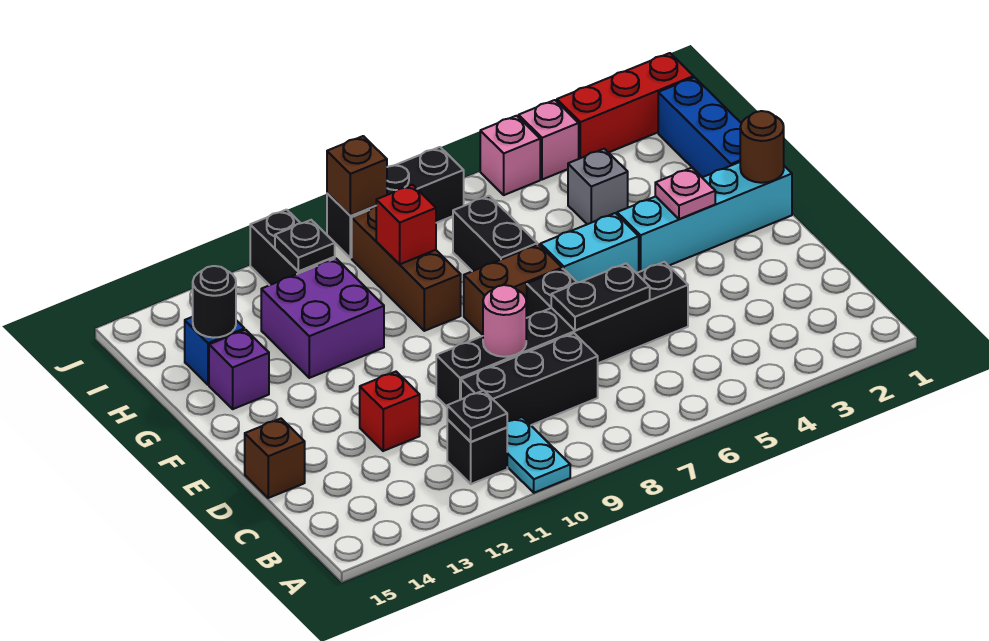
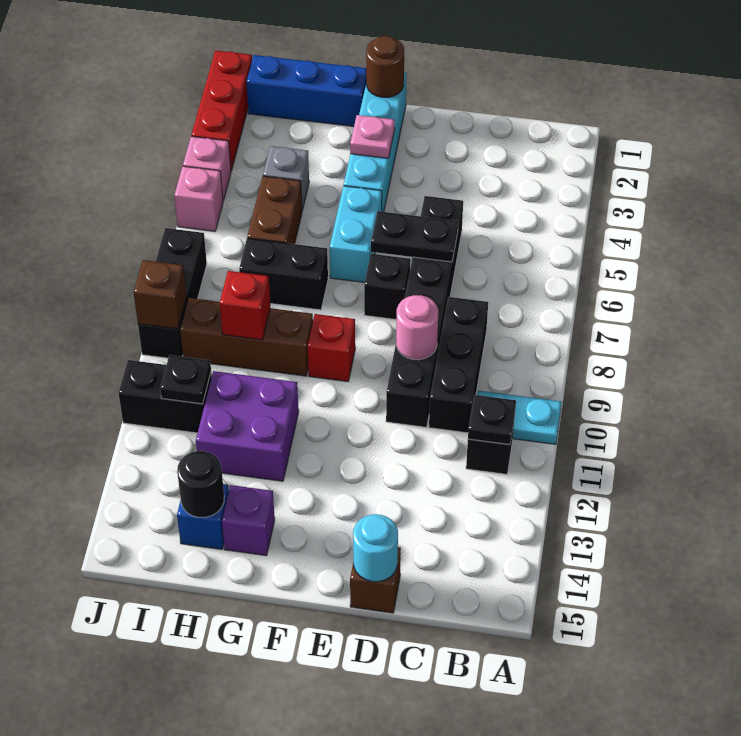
black 1x2 plate [551,264,650,330] -> black 1x2 plate turned to [371,211,458,262]
red 1x1 brick [360,372,420,451] -> red 1x1 brick moved to [307,314,355,382]
none -> cyan 1x1 round brick [353,514,398,582]
brown 1x2 brick [464,244,562,335] -> brown 1x2 brick moved to [247,176,302,244]

